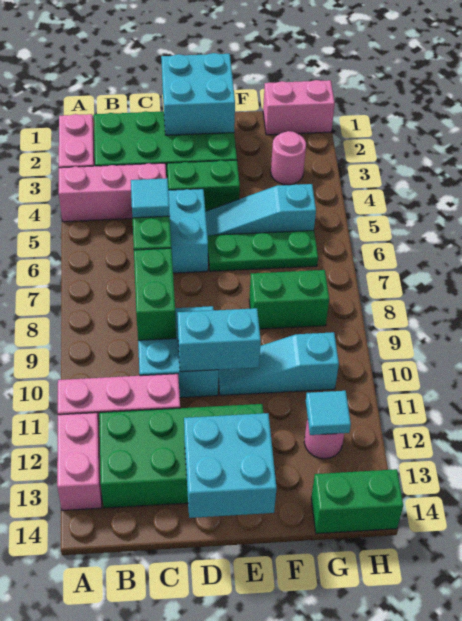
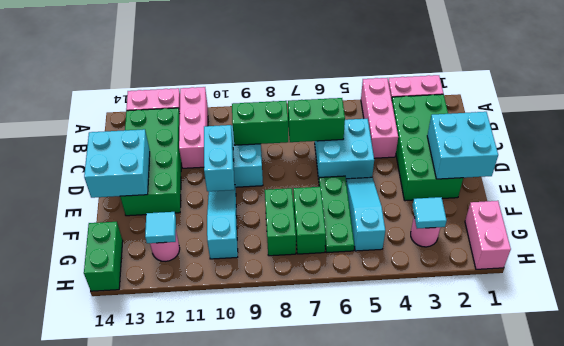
cyan 1x1 tile [131,178,170,218] -> cyan 1x1 tile moved to [412,197,447,229]
green 1x2 brick [167,160,240,211] -> green 1x2 brick moved to [293,187,326,254]

